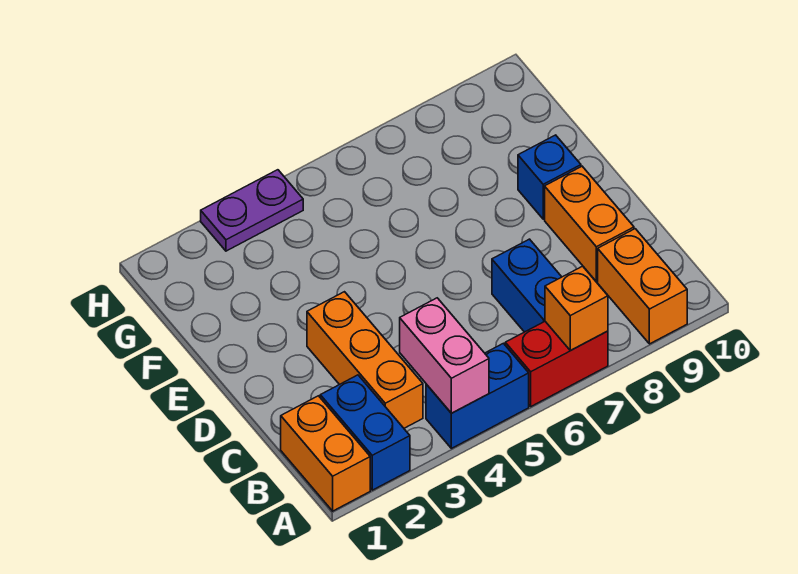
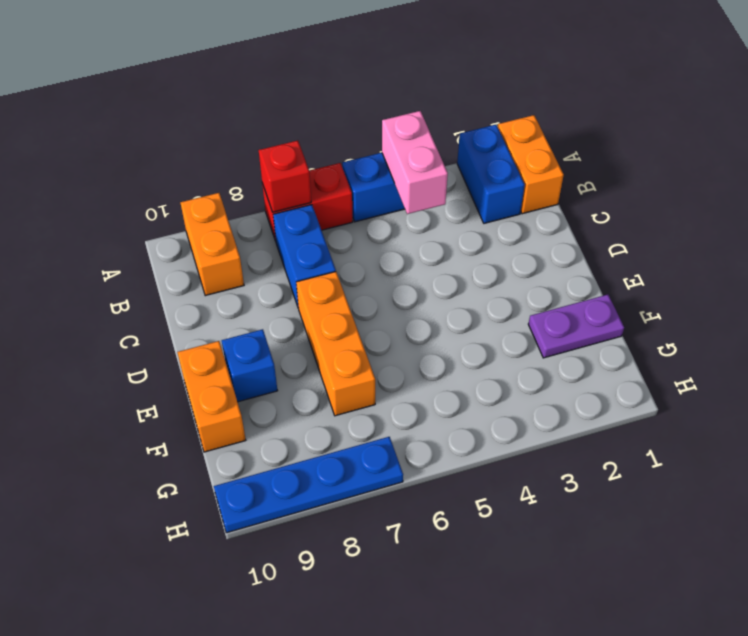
orange 1x1 brick [545,266,608,351] -> red 1x1 brick [259,141,311,212]
orange 1x3 brick [307,292,423,428] -> orange 1x3 brick moved to [296,272,375,416]
orange 1x2 brick [545,166,634,282] -> orange 1x2 brick moved to [177,341,246,452]
purple 1x2 plate [201,170,303,251] -> purple 1x2 plate moved to [528,295,624,358]
none -> blue 1x4 plate [214,437,403,533]

